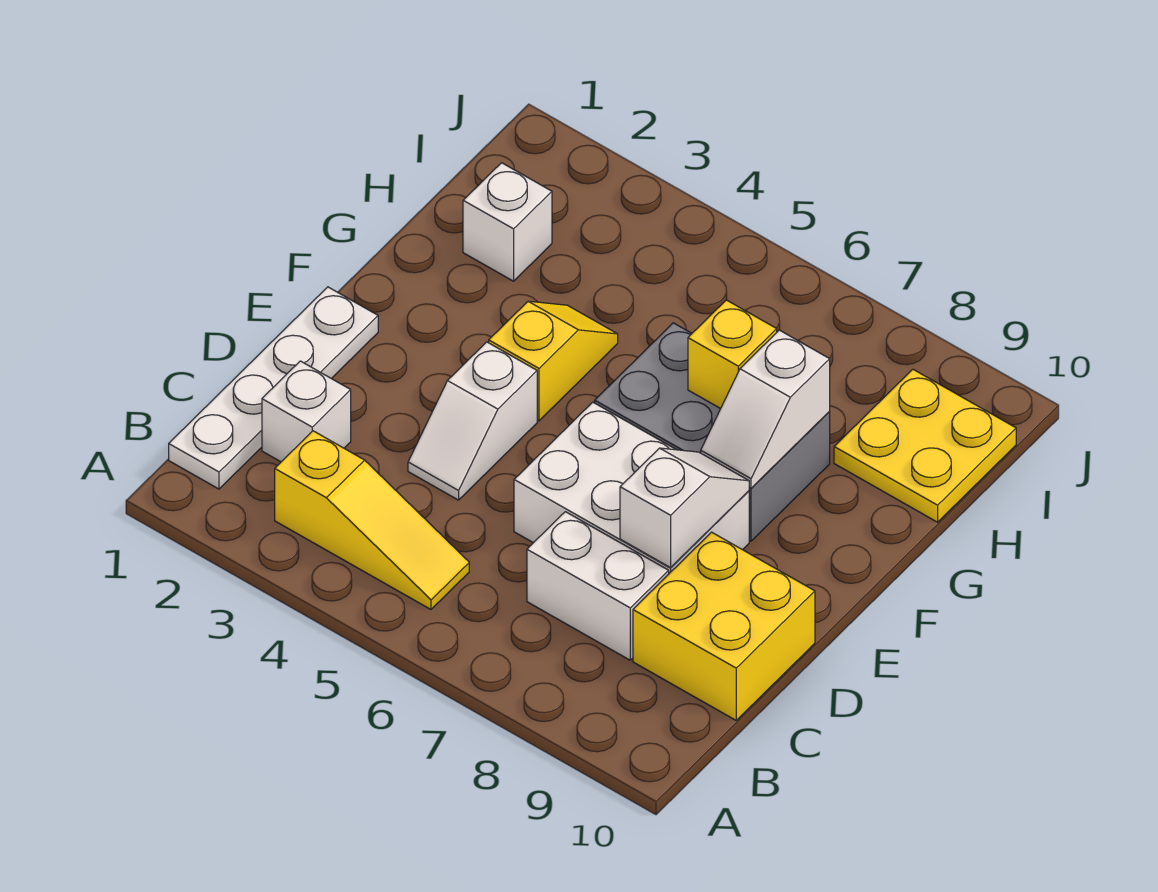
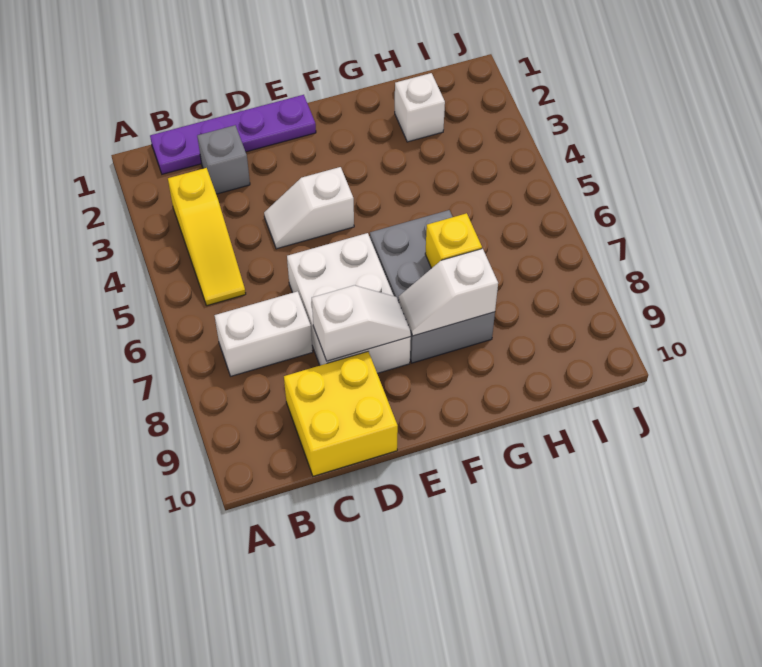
white 1x4 plate [169,287,378,489] -> purple 1x4 plate [150,95,316,174]
white 1x1 brick [262,361,351,462] -> grey 1x1 brick [197,125,250,194]
white 1x2 brick [527,512,669,660] -> white 1x2 brick turned to [214,291,313,376]
yellow 1x2 slope [489,301,618,421] -> none
yellow 2x2 plate [834,369,1016,522] -> none

